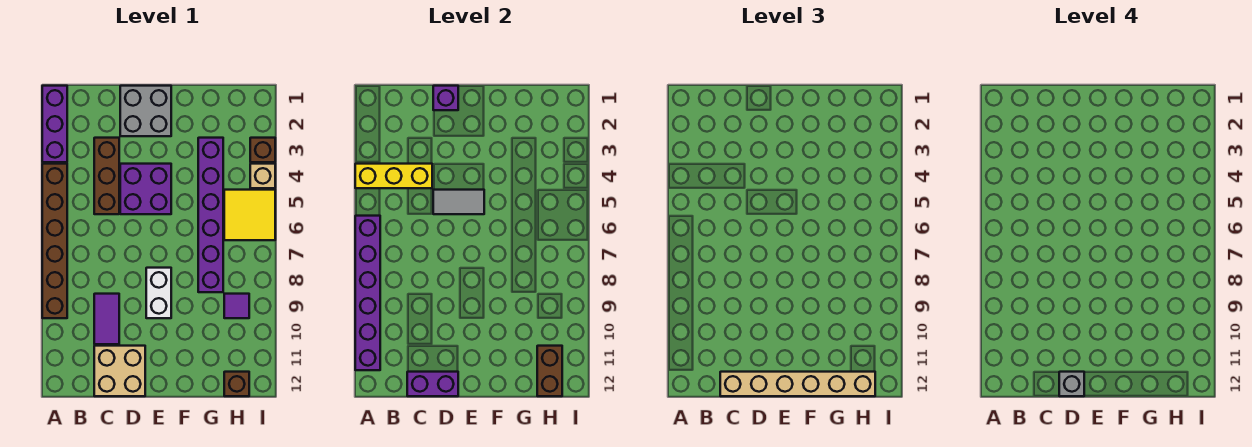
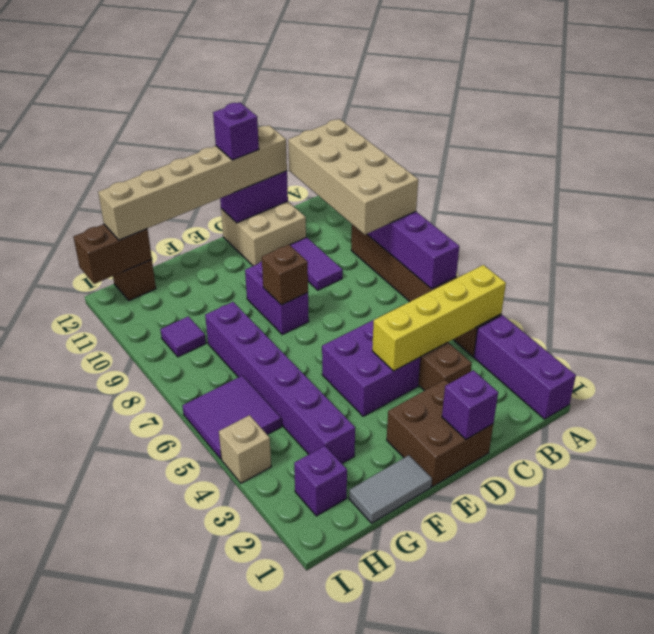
yellow 1x3 brick [355,164,432,188] -> yellow 1x4 brick [372,265,506,371]
none -> tan 2x4 brick [288,119,418,235]
grey 2x2 brick [120,86,171,136] -> brown 2x2 brick [387,380,493,486]
grey 1x2 tile [433,190,484,214] -> grey 1x2 tile moved to [349,455,432,523]
grey 1x1 brick [1059,372,1084,396] -> purple 1x1 brick [213,102,259,160]
white 1x2 brick [146,268,171,318] -> purple 1x2 brick [245,261,309,335]
none -> purple 1x1 brick [294,446,347,516]
yellow 2x2 tile [224,190,275,240] -> purple 2x2 tile [183,376,282,459]
brown 1x2 brick [537,346,562,396] -> brown 1x2 brick turned to [73,224,152,284]
brown 1x1 brick [250,138,275,162] -> brown 1x1 brick moved to [262,245,308,305]

